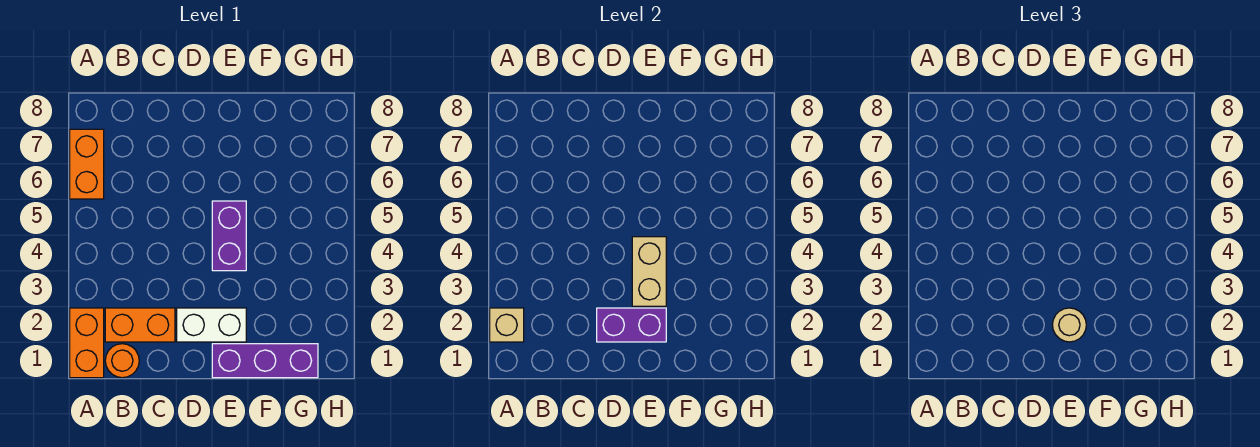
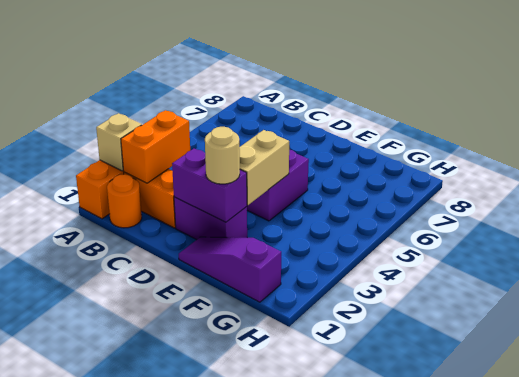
orange 1x2 brick [70,129,104,199] -> orange 1x2 brick moved to [121,110,190,183]
white 1x2 brick [177,308,246,342] -> purple 1x2 brick [174,197,247,240]
purple 1x3 brick [212,344,318,378] -> purple 1x3 slope [179,237,281,302]

